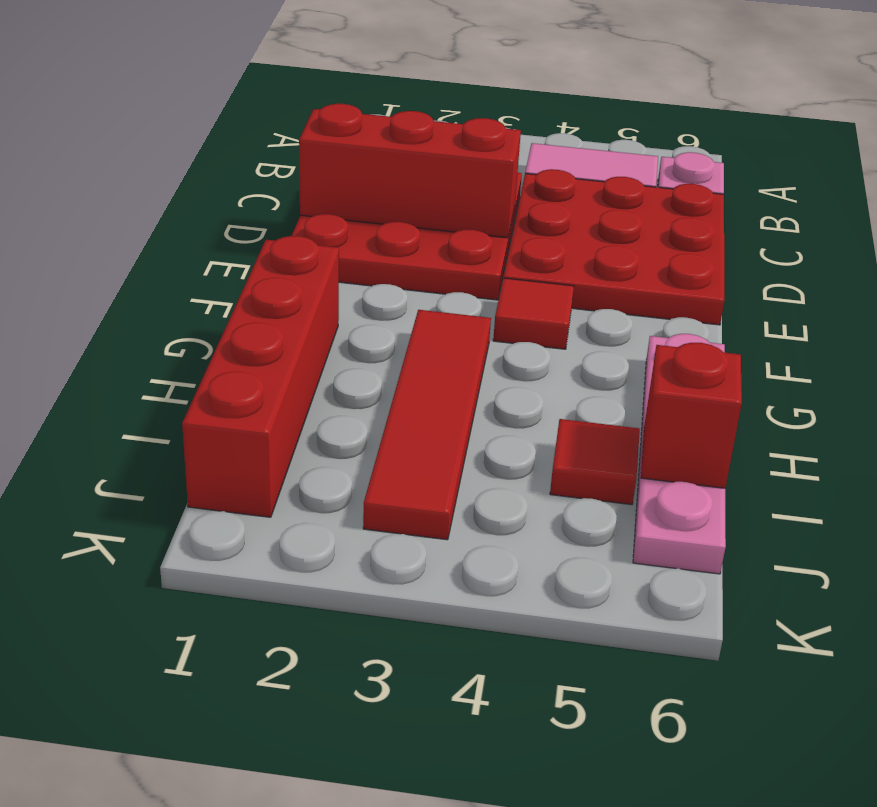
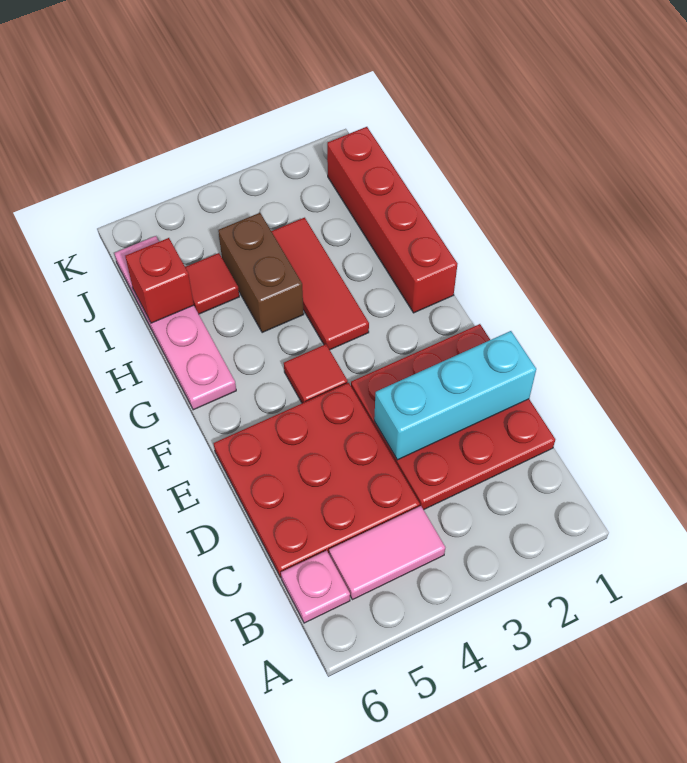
red 1x3 brick [299,104,521,238] -> cyan 1x3 brick [374,331,536,460]
red 1x4 tile [363,310,491,540] -> red 1x3 tile [271,218,369,350]
none -> brown 1x2 brick [218,213,304,333]

